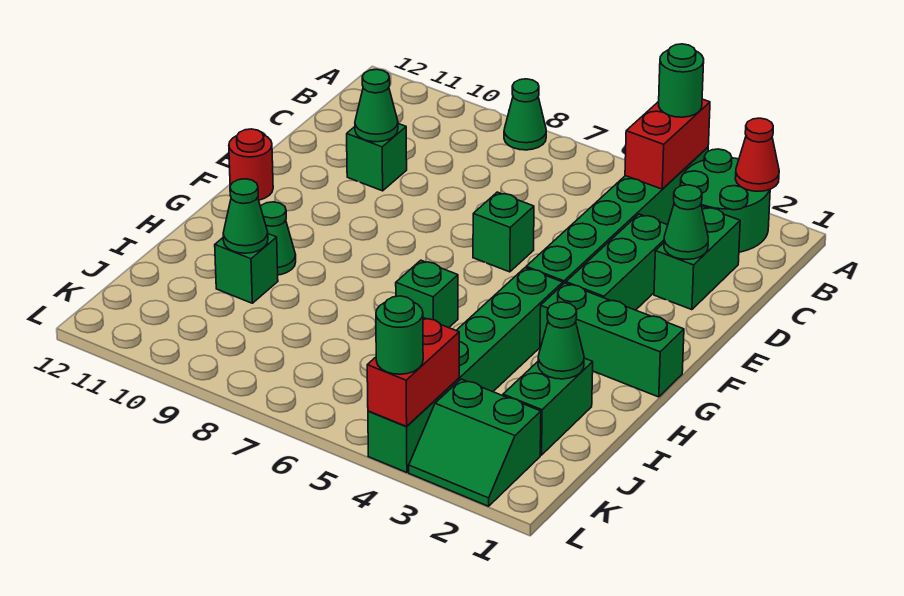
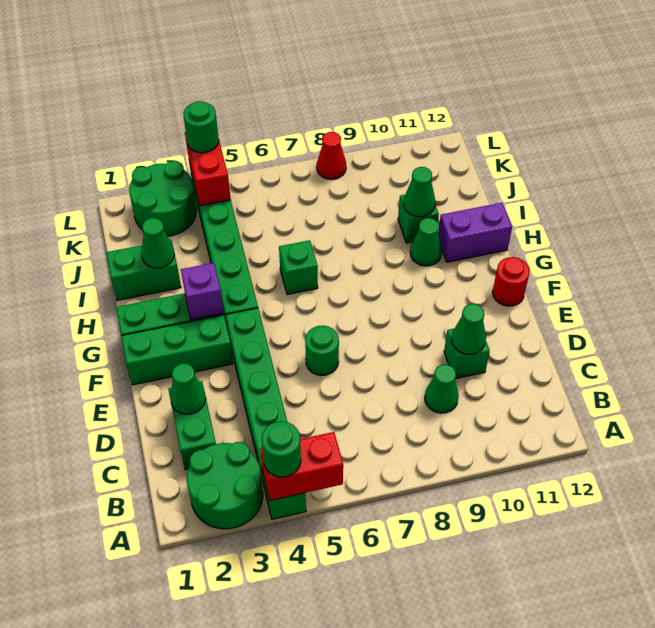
red 1x1 cone [735,118,779,191] -> red 1x1 cone moved to [317,132,346,179]
red 1x2 brick [625,99,710,189] -> red 1x2 brick turned to [260,432,343,501]
green 1x1 cone [504,79,546,150] -> green 1x1 cone moved to [425,364,459,413]
green 1x3 brick [566,214,668,310] -> green 1x3 brick turned to [121,315,233,385]
green 1x1 brick [473,192,534,272] -> green 1x1 round brick [305,326,339,376]
none -> purple 1x1 brick [181,263,224,320]
none -> purple 1x2 brick [438,203,512,262]
green 1x2 brick [503,358,593,455] -> green 1x2 brick turned to [106,240,181,300]
green 2x2 slope [409,379,541,506] -> green 2x2 round brick [129,161,197,236]

